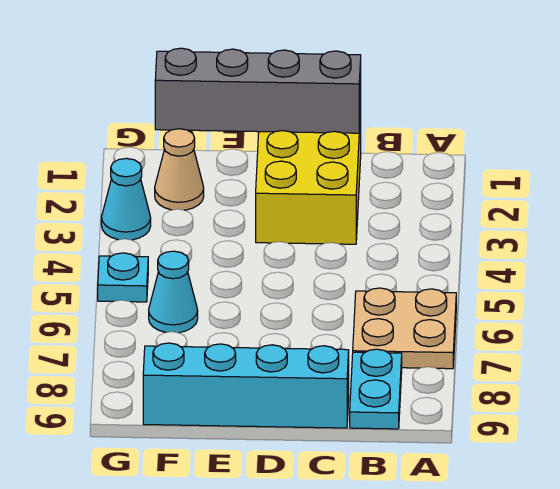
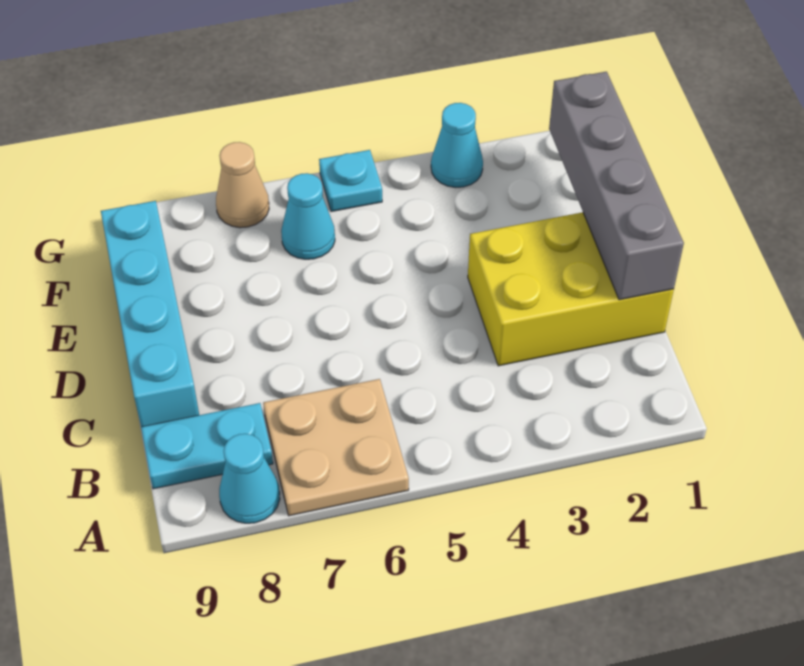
none -> cyan 1x1 cone [219,434,280,523]
tan 1x1 cone [155,129,204,210] -> tan 1x1 cone moved to [216,142,269,228]

